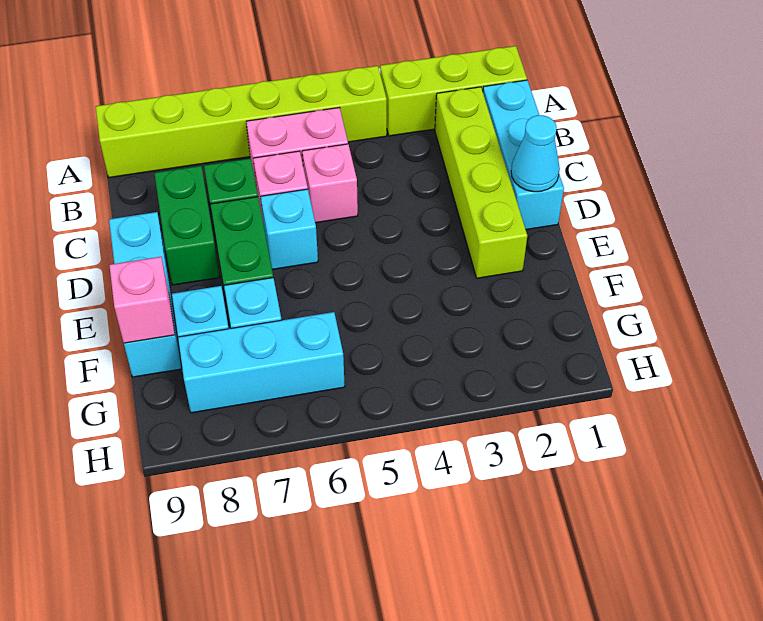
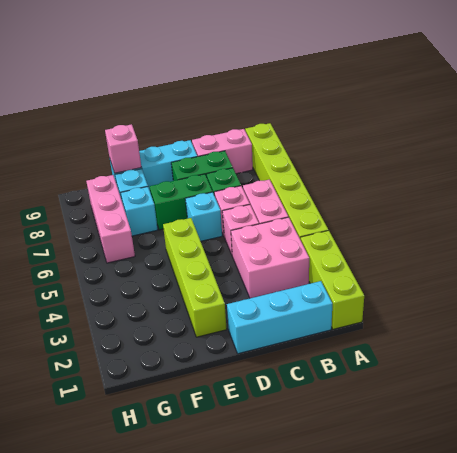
lime 1x4 brick [435,87,527,278] -> lime 1x4 brick turned to [163,218,227,337]
none -> pink 2x2 brick [231,217,309,298]
none -> pink 1x2 brick [192,129,253,174]
cyan 1x1 cone [511,115,560,192] -> none
cyan 1x3 brick [178,312,345,413] -> pink 1x3 brick [86,175,135,263]

